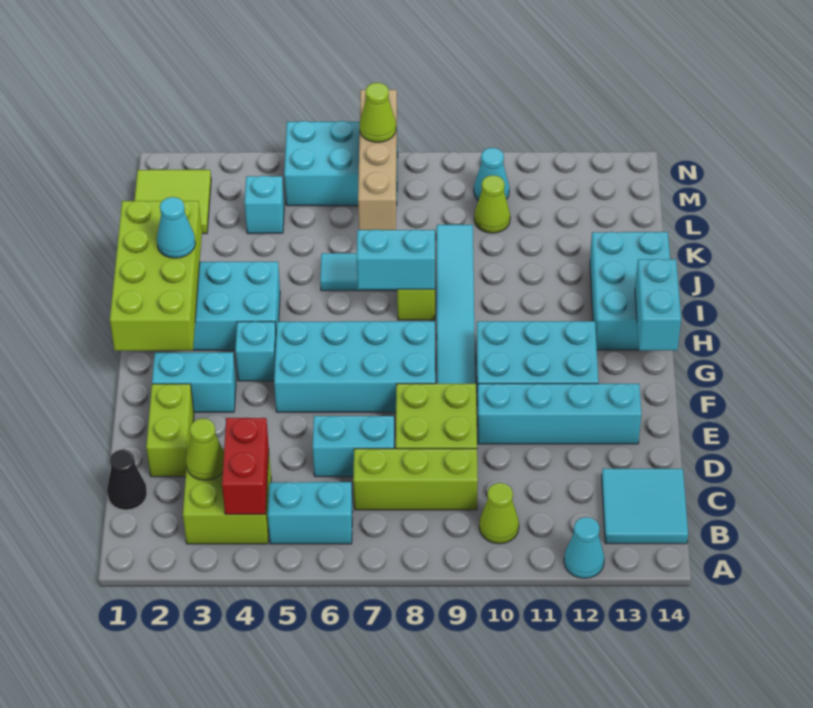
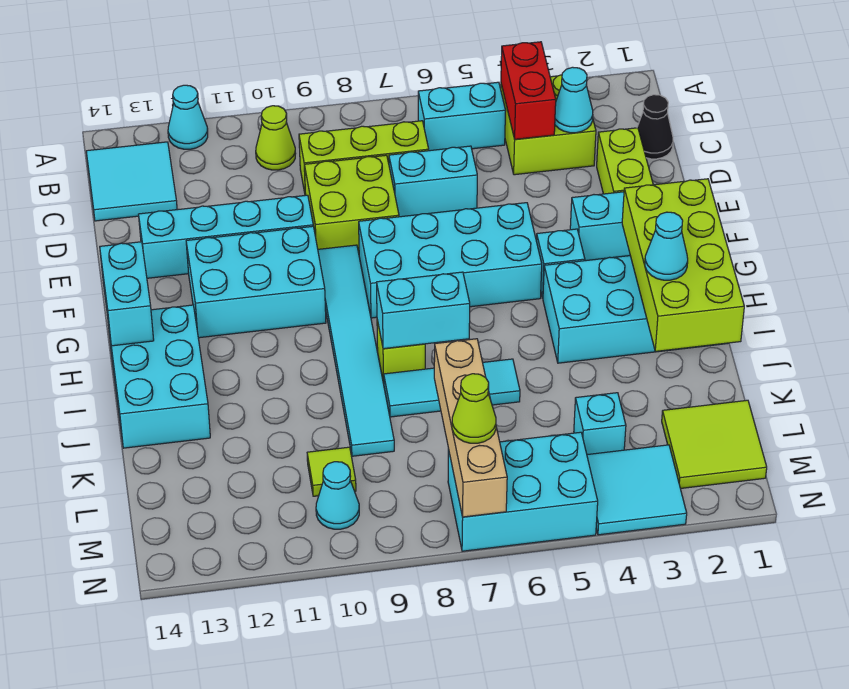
lime 1x1 cone [186,418,224,480] -> cyan 1x1 cone [555,67,593,133]
lime 1x1 cone [474,175,510,233] -> lime 1x1 tile [307,447,356,496]
none -> cyan 2x2 tile [587,445,687,535]

